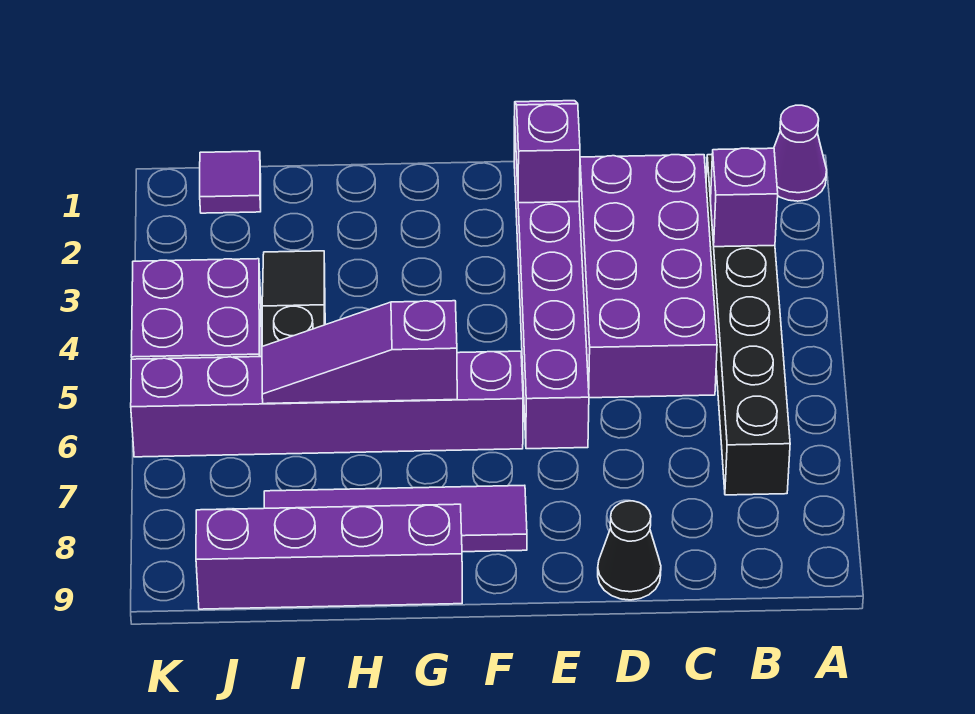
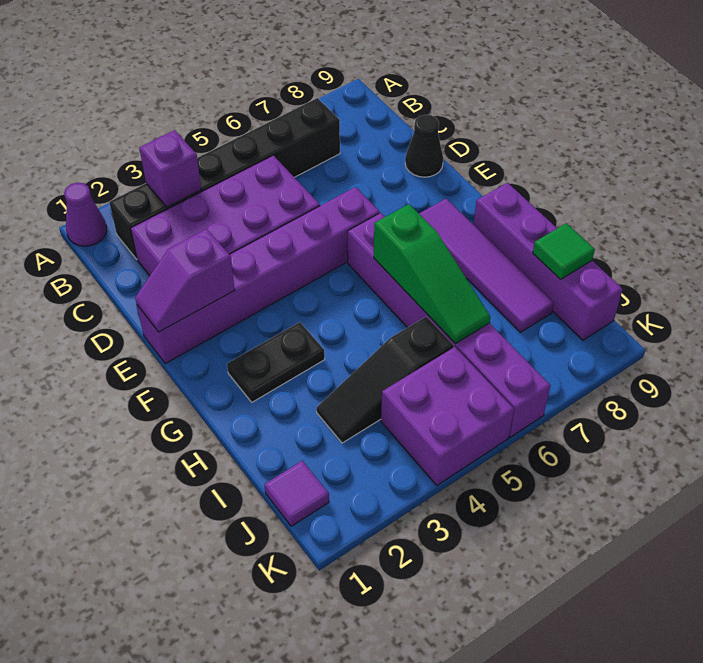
none -> black 1x2 plate [227,322,325,402]
purple 1x3 slope [262,301,457,404] -> green 1x3 slope [374,204,490,344]
none -> green 1x1 tile [533,223,595,279]

